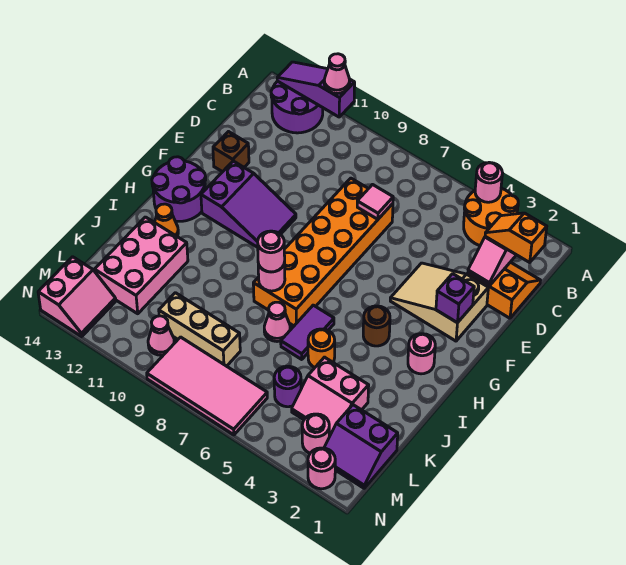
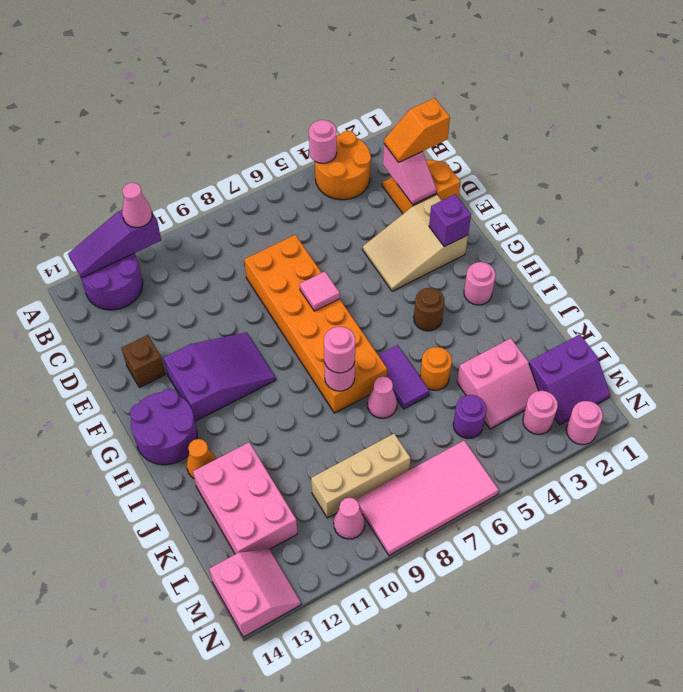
pink 1x1 tile [357,185,393,219] -> pink 1x1 tile moved to [300,272,340,311]

